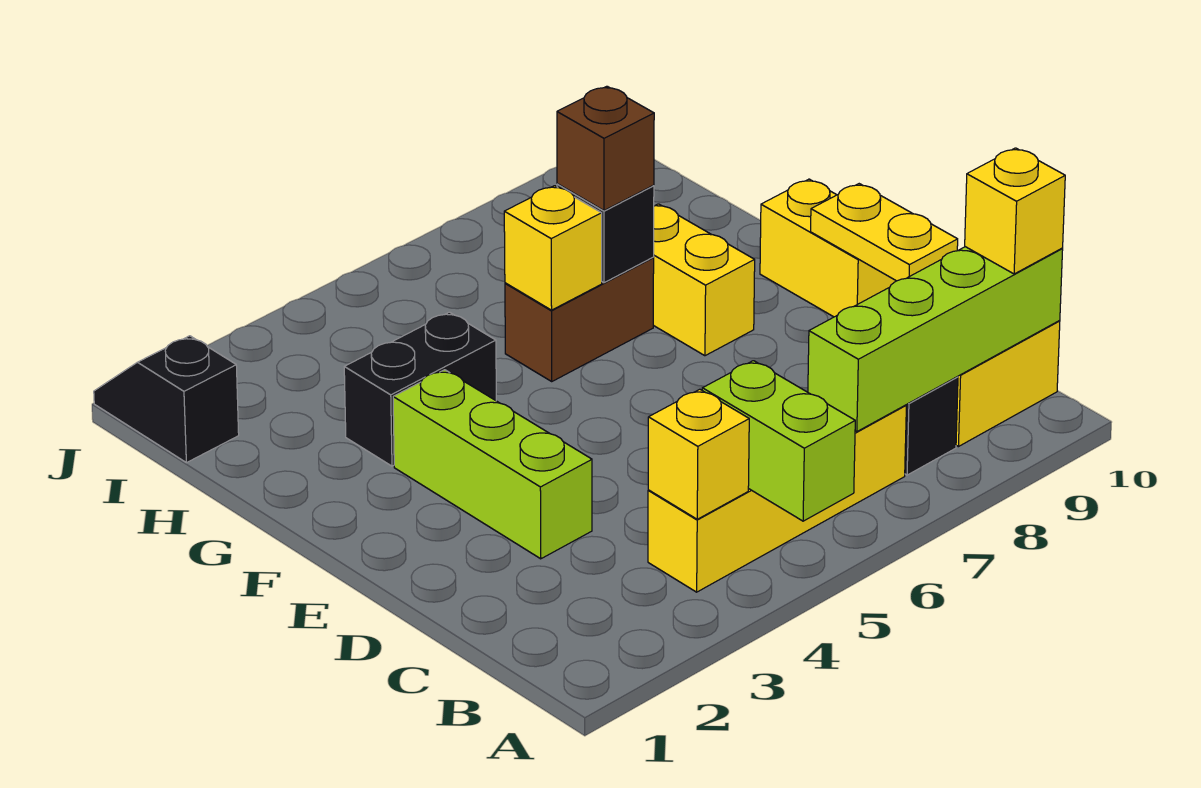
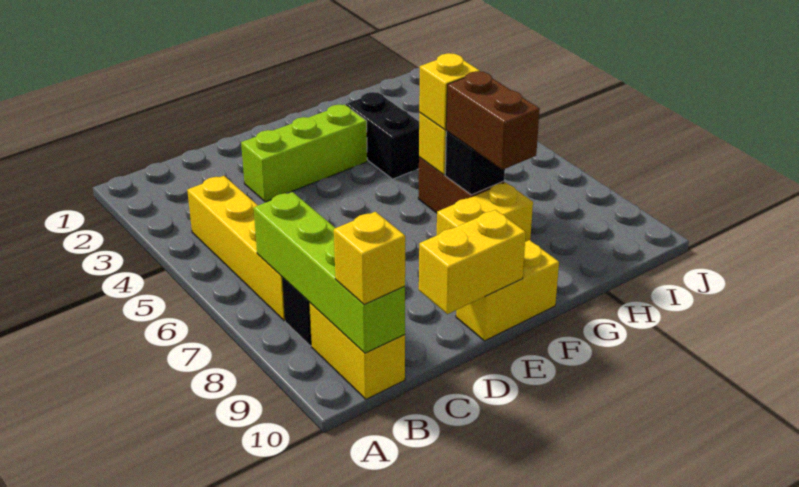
lime 1x2 brick [702,361,855,521] -> none
yellow 1x1 brick [648,389,749,519] -> yellow 1x1 brick moved to [419,53,480,130]
yellow 1x2 plate [811,184,958,281] -> yellow 1x2 brick [419,210,526,314]
brown 1x1 brick [557,86,654,211] -> brown 1x2 brick [446,71,540,170]
black 1x2 slope [94,336,239,463] -> none

